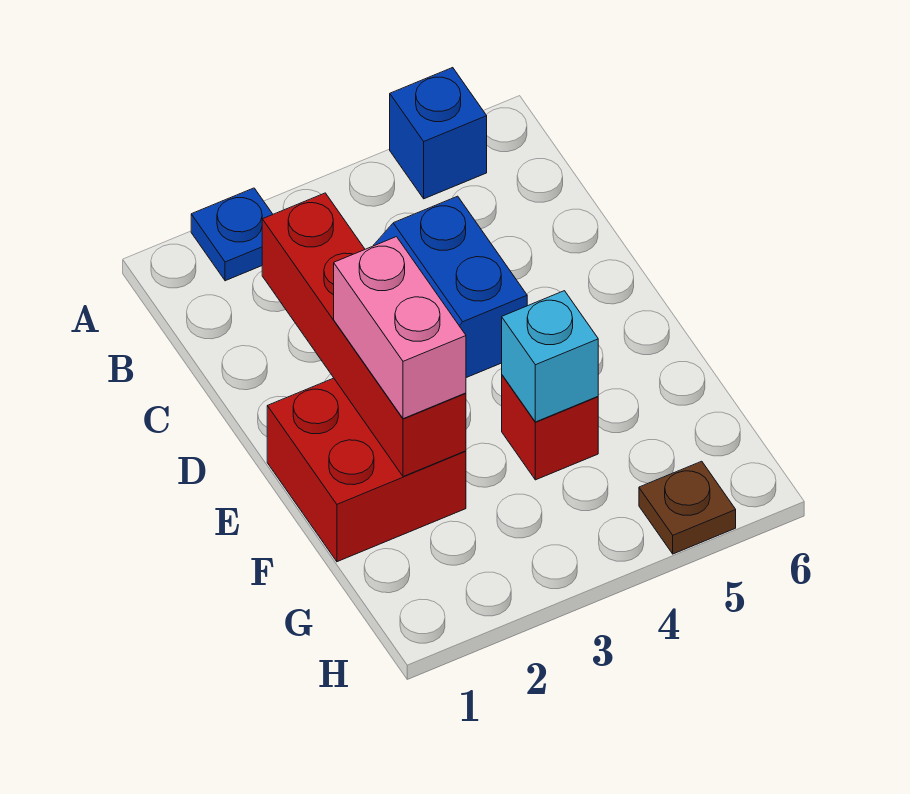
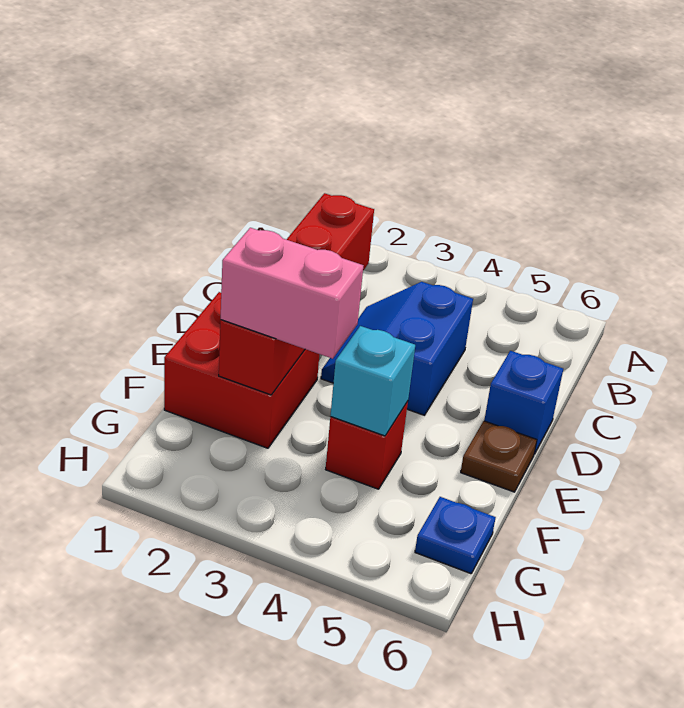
blue 1x1 plate [191,188,273,281] -> blue 1x1 plate moved to [415,497,496,574]
blue 1x1 brick [390,68,487,199] -> blue 1x1 brick moved to [484,351,563,454]
pink 1x2 brick [334,237,466,419] -> pink 1x2 brick turned to [221,228,363,359]
brown 1x1 plate [639,461,736,554] -> brown 1x1 plate moved to [461,421,537,492]

